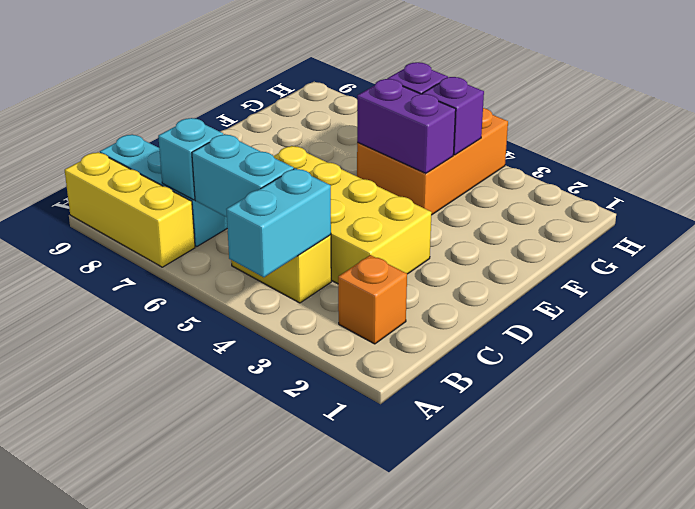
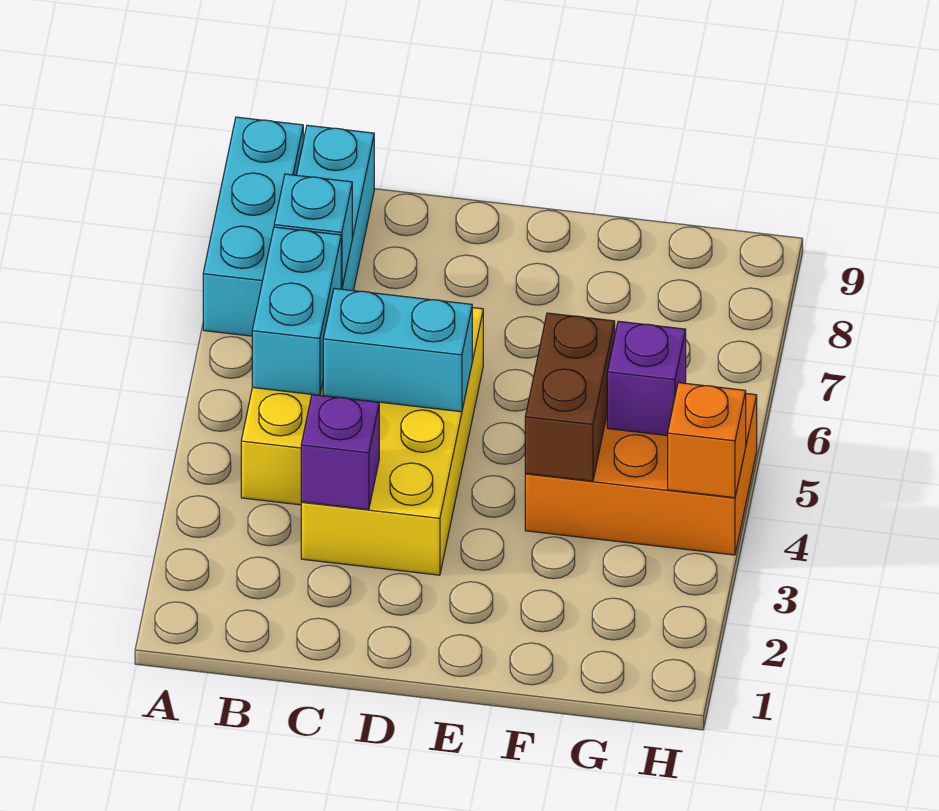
cyan 1x2 brick [226,168,331,277] -> cyan 1x2 brick moved to [323,288,472,412]
yellow 1x3 brick [65,152,195,267] -> cyan 1x3 brick [203,117,303,336]
orange 1x1 brick [338,255,407,344] -> orange 1x1 brick moved to [668,383,746,498]
purple 1x2 brick [357,79,456,173] -> brown 1x2 brick [525,313,615,481]
purple 1x1 brick [422,77,484,155] -> purple 1x1 brick moved to [301,395,379,510]

